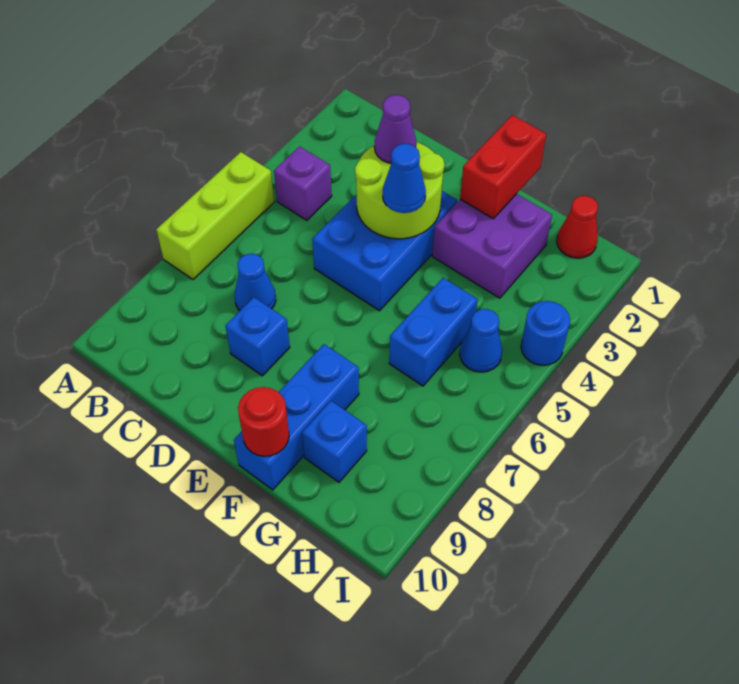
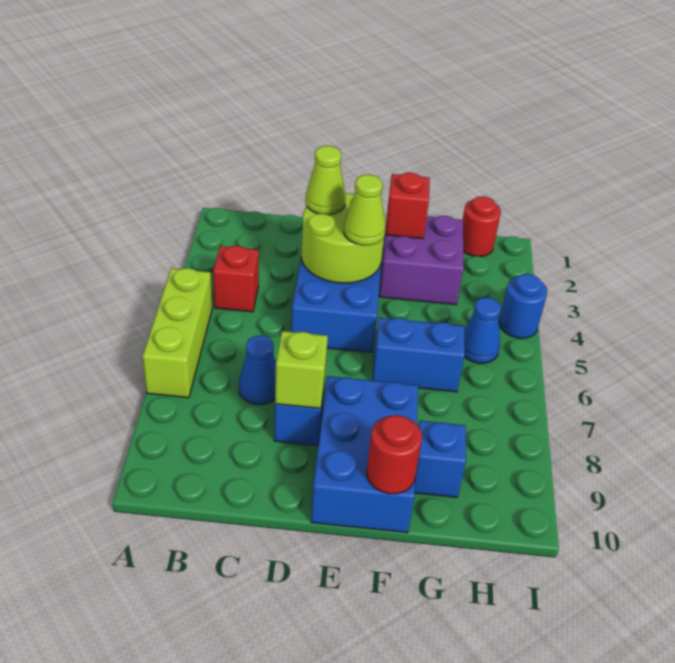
purple 1x1 brick [274,147,332,220] -> red 1x1 brick [213,246,259,312]
purple 1x1 cone [374,95,417,163] -> lime 1x1 cone [305,146,346,215]
none -> lime 1x1 brick [275,331,328,408]
blue 1x1 cone [383,144,426,213] -> lime 1x1 cone [344,175,386,245]
red 1x2 brick [460,115,546,219] -> red 1x1 brick [386,173,430,239]
blue 1x3 brick [234,344,359,490] -> blue 2x3 brick [311,376,418,533]
blue 1x2 brick [389,278,478,386] -> blue 1x2 brick turned to [373,318,465,392]
red 1x1 cone [557,196,598,258] -> red 1x1 round brick [463,196,501,256]

